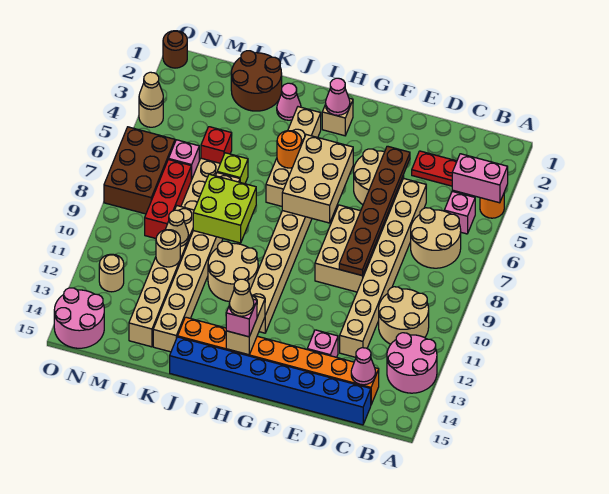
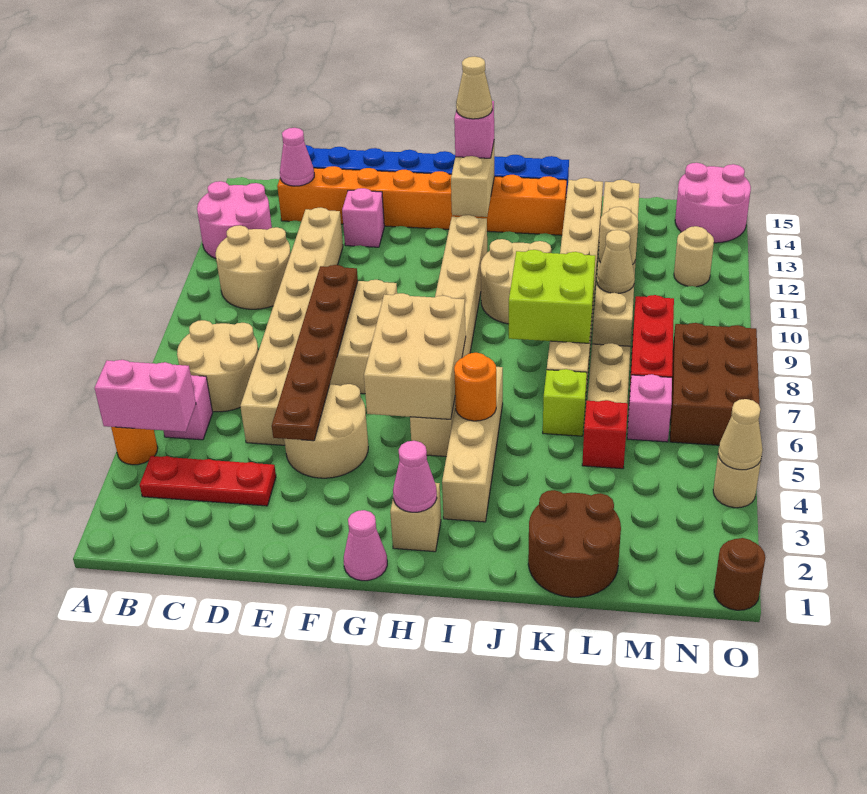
pink 1x1 cone [277,83,301,120] -> pink 1x1 cone moved to [344,510,387,581]

